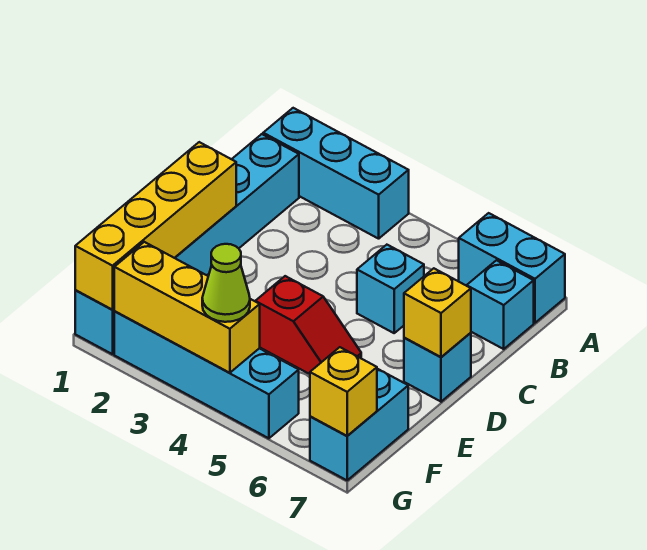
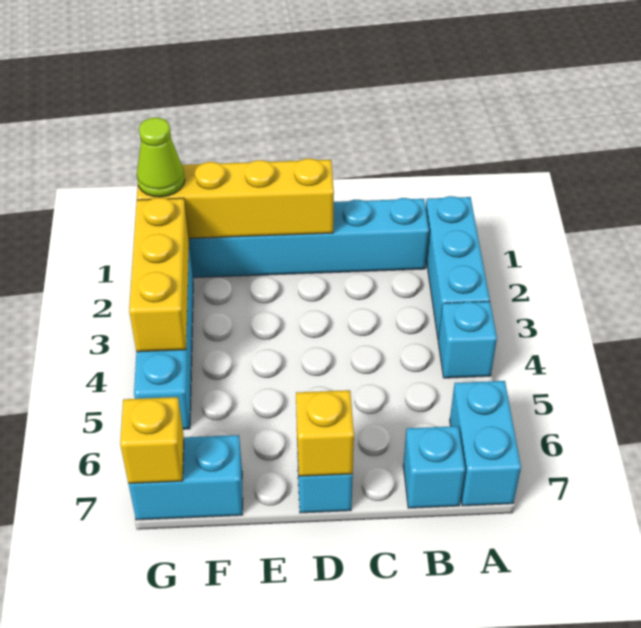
cyan 1x1 brick [357,245,424,333] -> cyan 1x1 brick moved to [438,301,497,378]
red 1x2 slope [255,276,361,374] -> none
lime 1x1 cone [202,244,250,322] -> lime 1x1 cone moved to [137,118,185,197]

